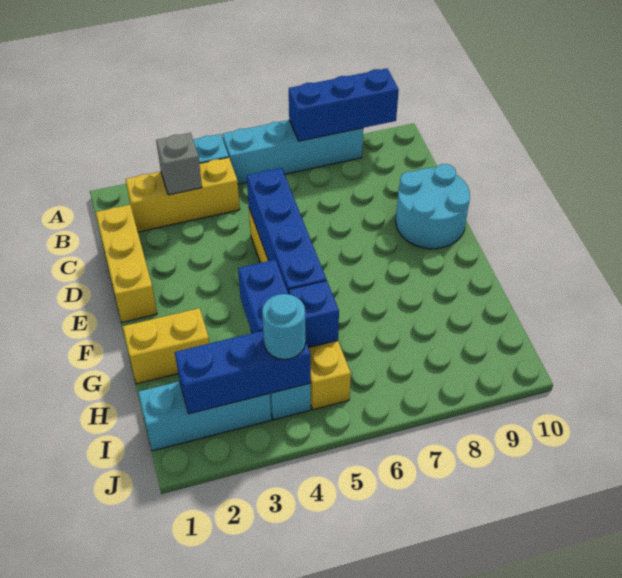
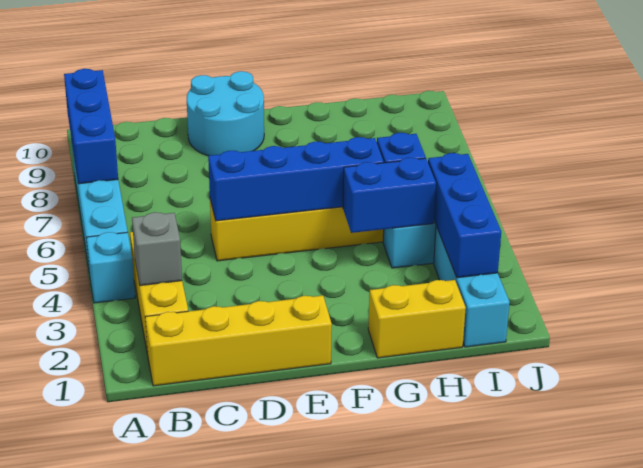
yellow 1x3 brick [96,205,157,322] -> yellow 1x4 brick [145,295,332,386]
yellow 1x2 brick [123,308,209,384] -> yellow 1x2 brick turned to [368,280,466,358]
cyan 1x1 round brick [262,294,306,359] -> none

